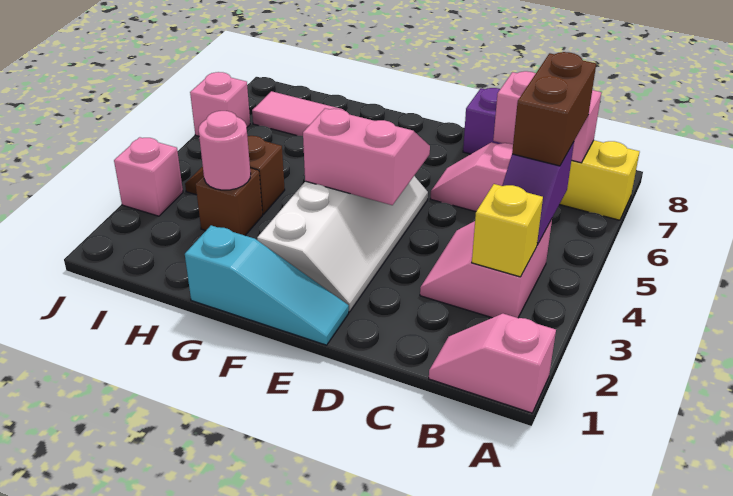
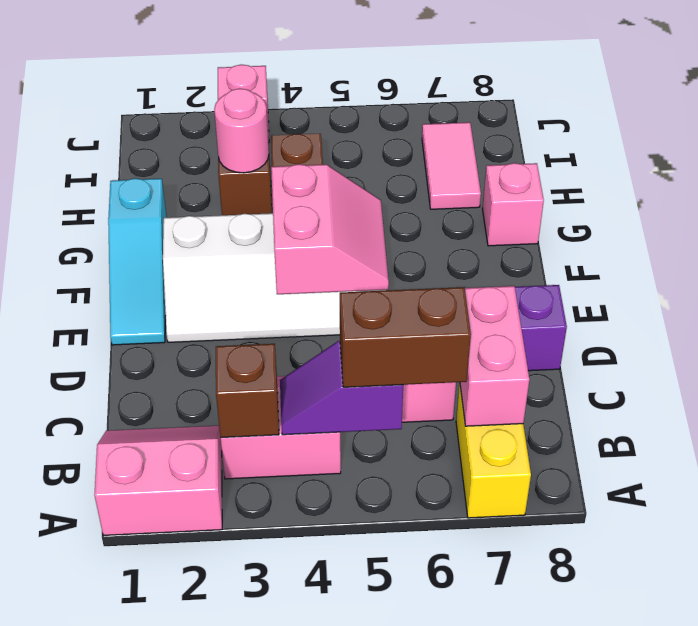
pink 1x2 slope [429,314,556,413] -> pink 2x2 slope [95,426,222,535]
yellow 1x1 brick [472,184,543,277] -> brown 1x1 brick [216,344,279,438]
pink 1x1 brick [190,72,250,136] -> pink 1x1 brick moved to [483,163,544,246]

